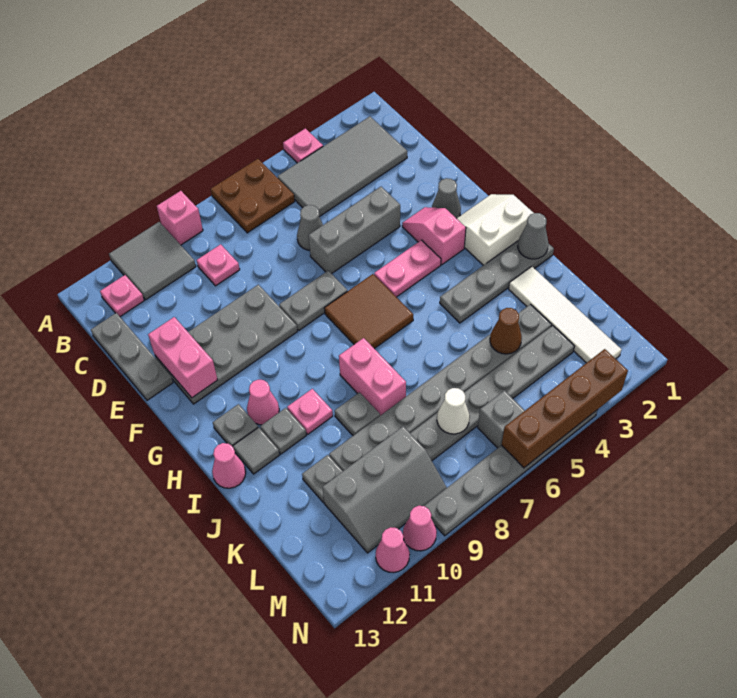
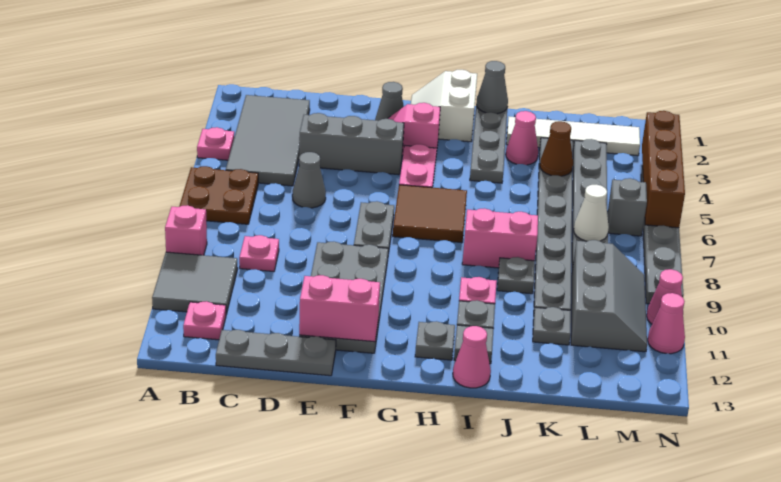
grey 1x3 brick [308,187,400,274] -> grey 1x3 brick turned to [299,113,404,175]
pink 1x1 cone [247,380,279,425] -> pink 1x1 cone moved to [506,111,538,165]

